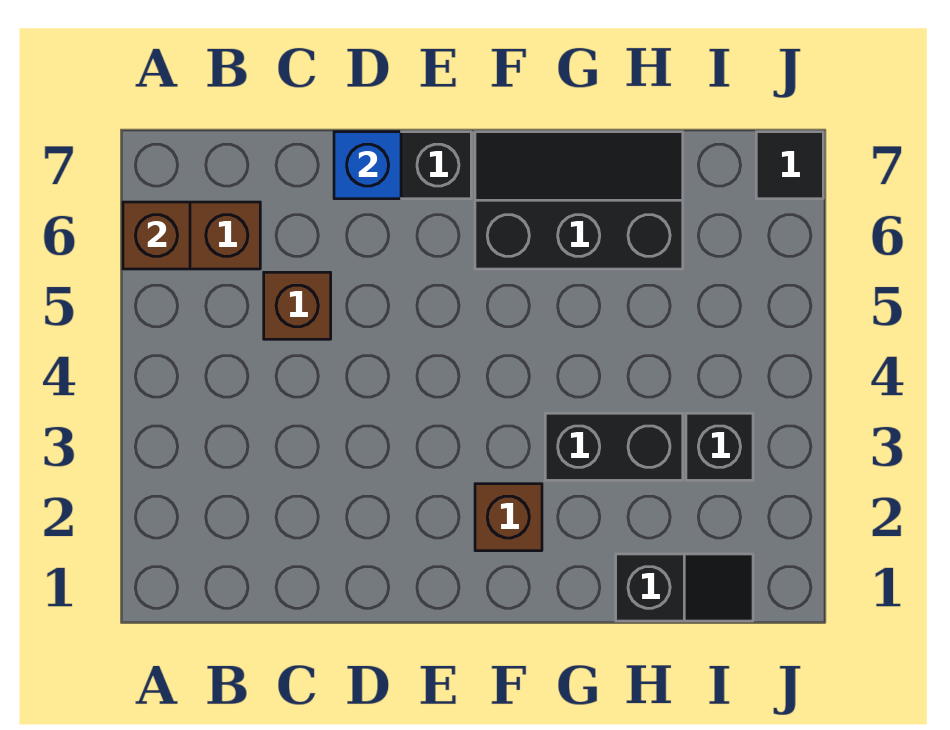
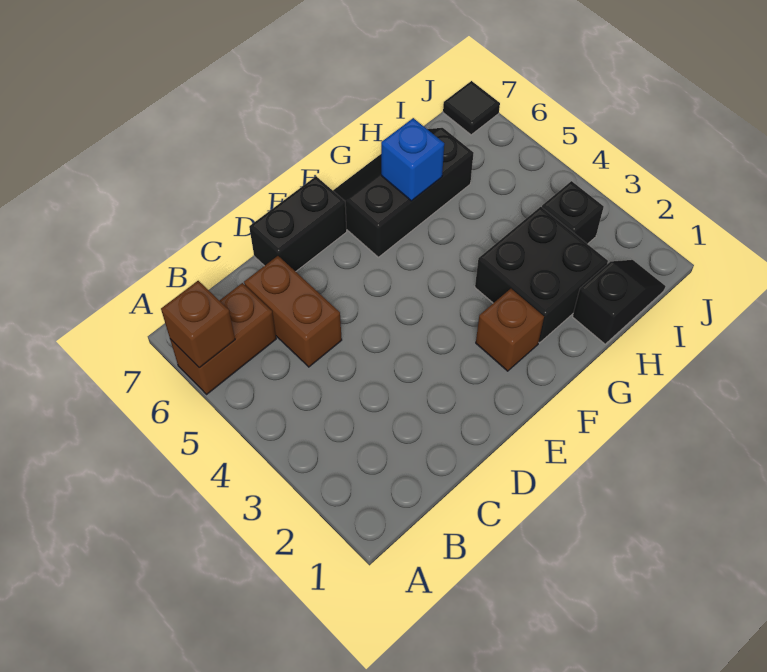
brown 1x1 brick [264,272,331,339] -> brown 1x2 brick [244,256,342,367]
blue 1x1 brick [334,132,401,199] -> blue 1x1 brick moved to [381,118,444,201]
black 1x2 brick [545,413,683,480] -> black 2x2 brick [475,207,608,343]

